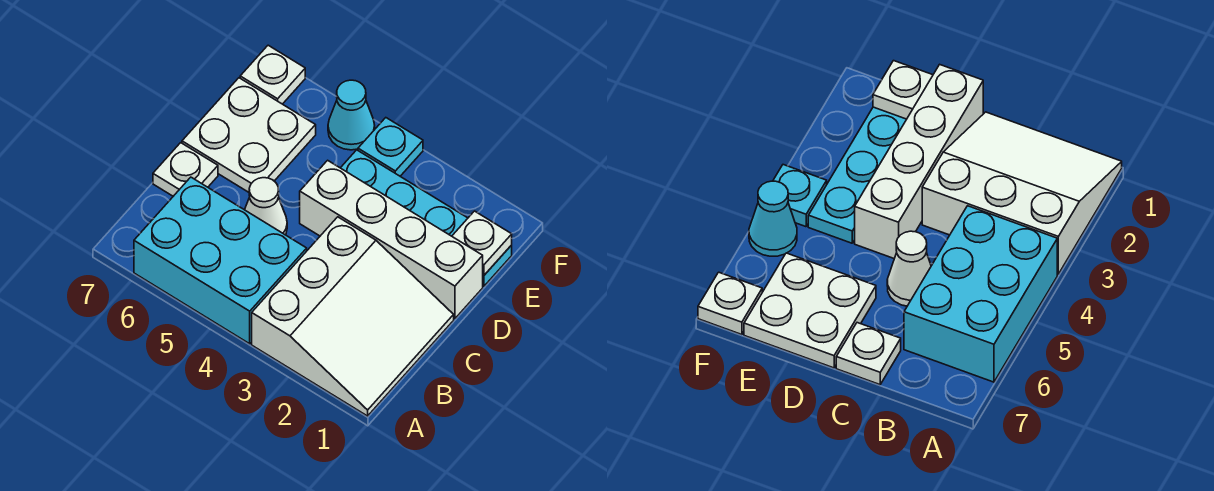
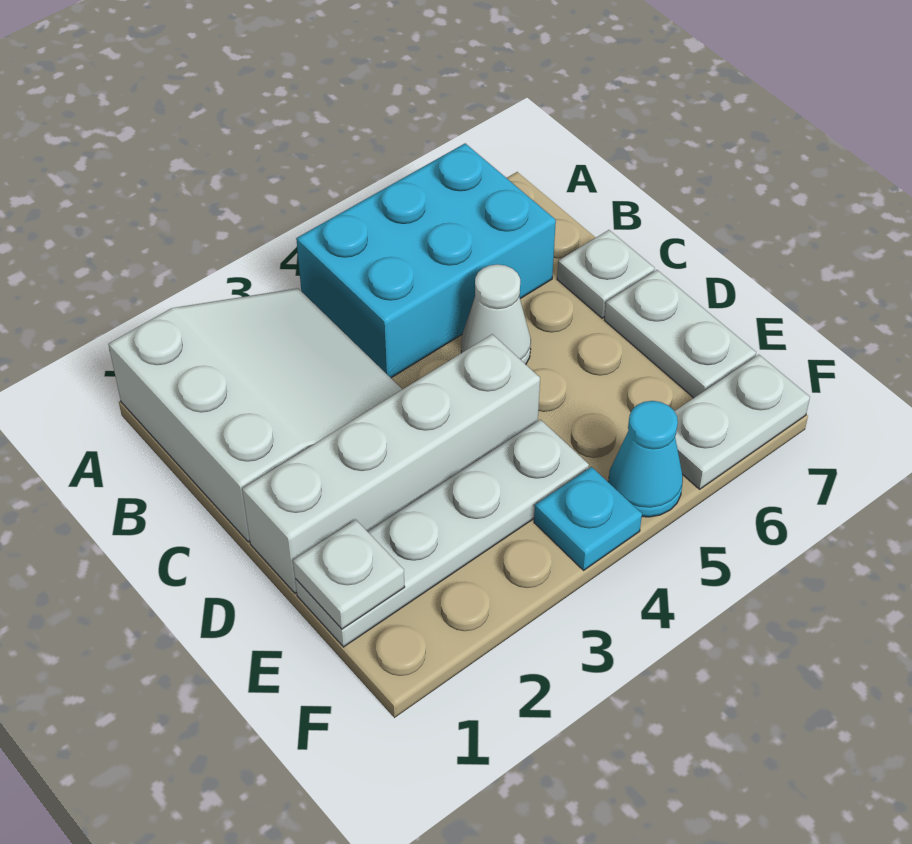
white 3x3 slope [252,217,454,416] -> white 3x3 slope turned to [108,288,402,542]
white 2x2 plate [182,78,316,192] -> white 1x2 plate [604,270,756,398]
cyan 1x4 plate [341,150,512,286] -> white 1x4 plate [295,420,589,647]
white 1x1 plate [240,45,305,104] -> white 1x2 plate [674,355,810,489]

